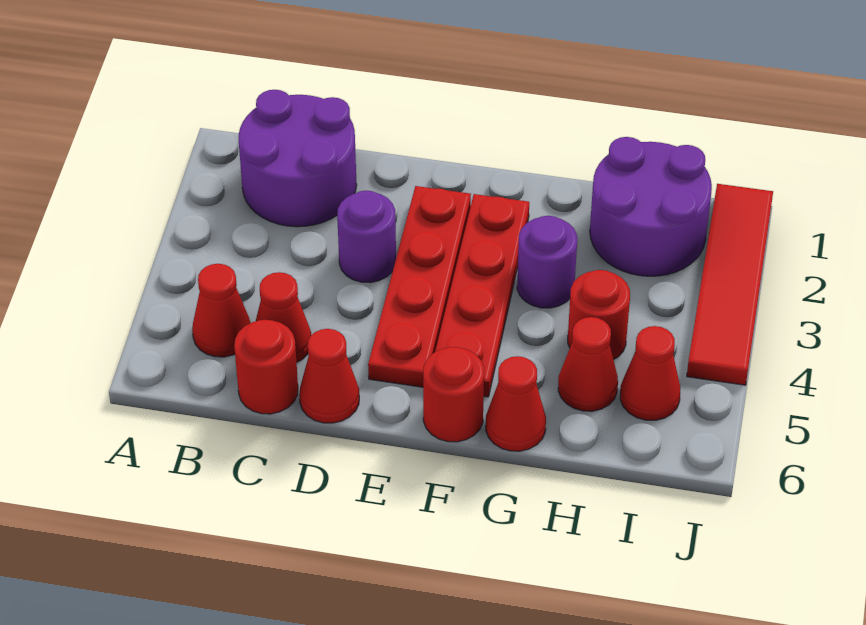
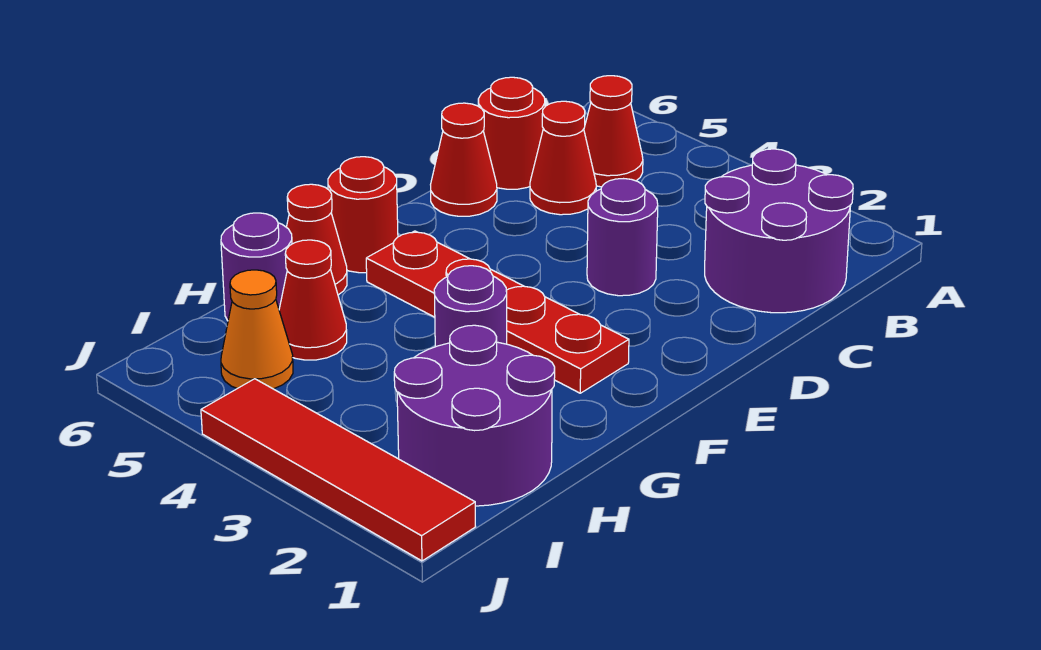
red 1x4 plate [368,186,471,387] -> none
red 1x1 round brick [568,270,630,360] -> none
none -> purple 1x1 round brick [221,213,292,321]
red 1x1 cone [620,326,680,420] -> orange 1x1 cone [221,270,293,389]

